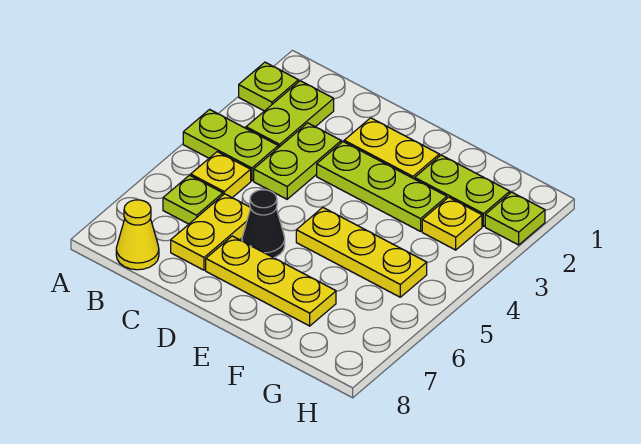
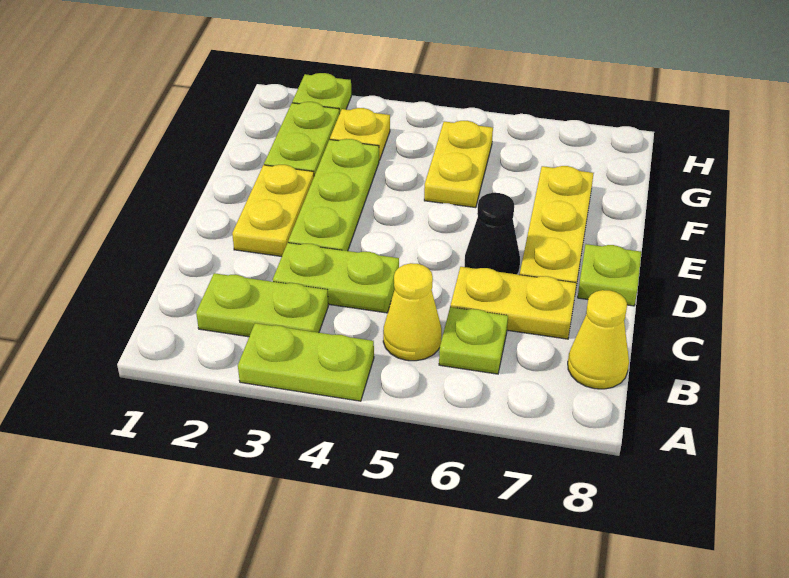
lime 1x1 plate [239,62,298,111] -> lime 1x1 plate moved to [578,244,641,306]
lime 1x2 plate [183,109,278,181] -> lime 1x2 plate turned to [238,323,374,401]
yellow 1x1 plate [191,152,251,198] -> yellow 1x1 cone [383,263,442,361]
yellow 1x3 plate [296,208,427,297] -> yellow 1x2 plate [424,121,493,208]

